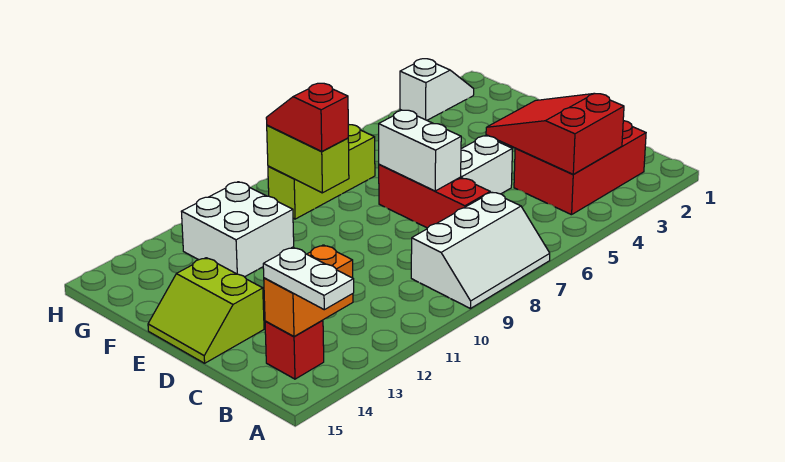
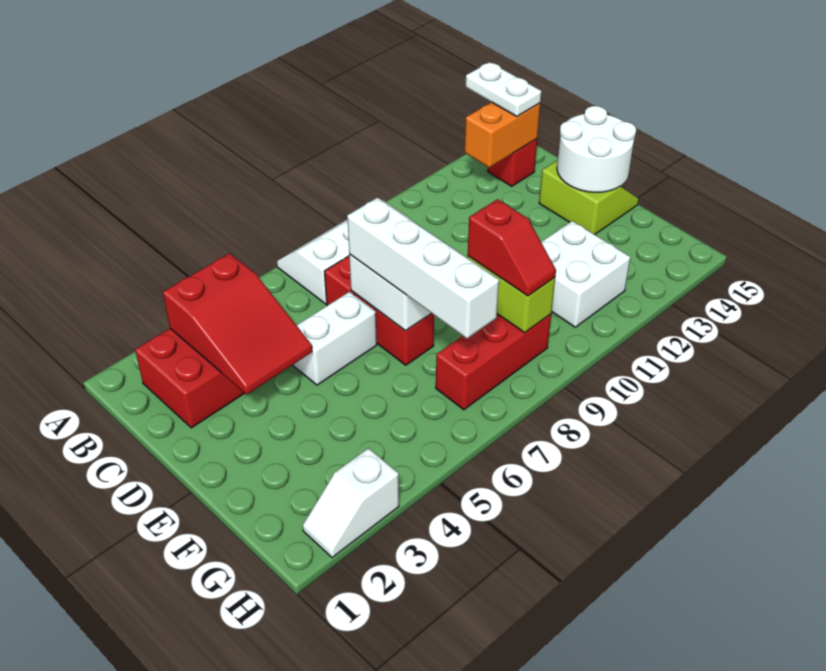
none -> white 1x4 brick [347,198,499,339]
none -> white 2x2 round brick [557,106,636,192]
lime 1x3 brick [268,125,375,219] -> red 1x3 brick [436,314,551,410]

